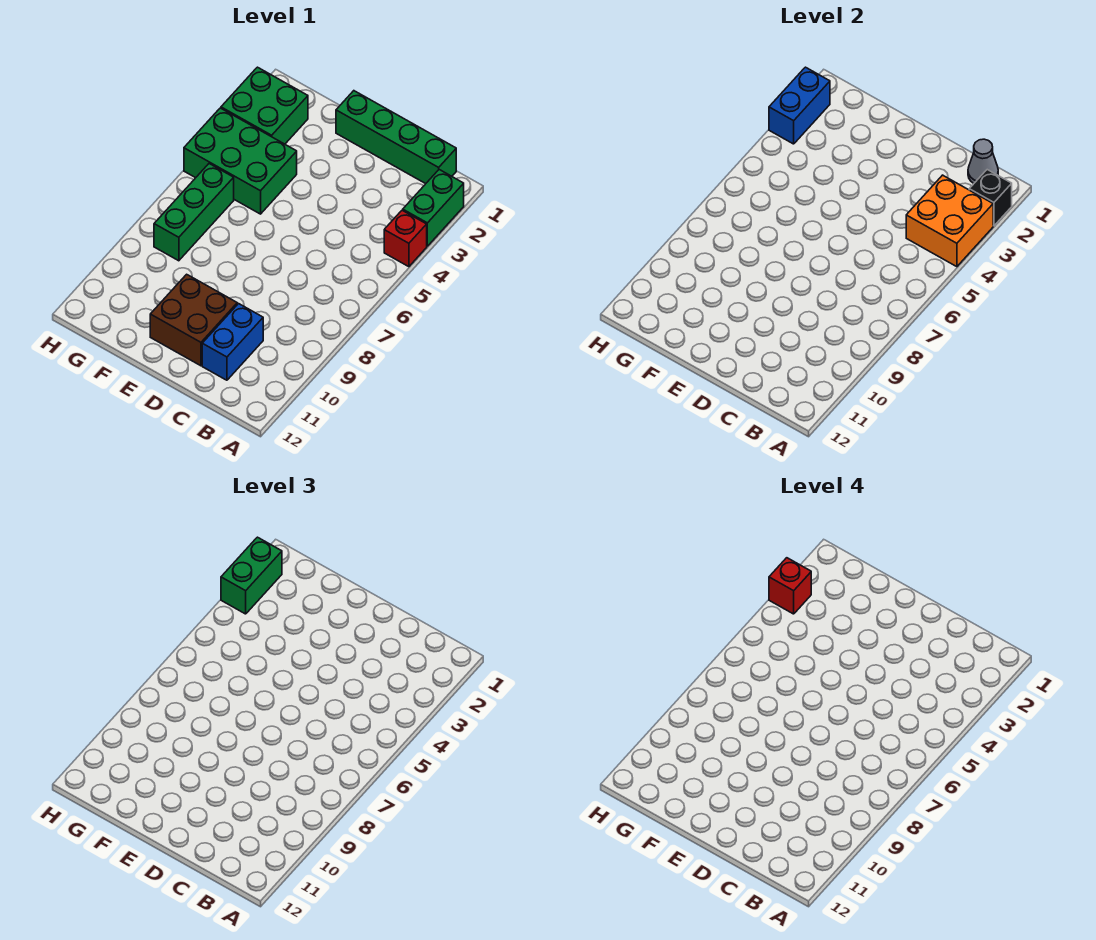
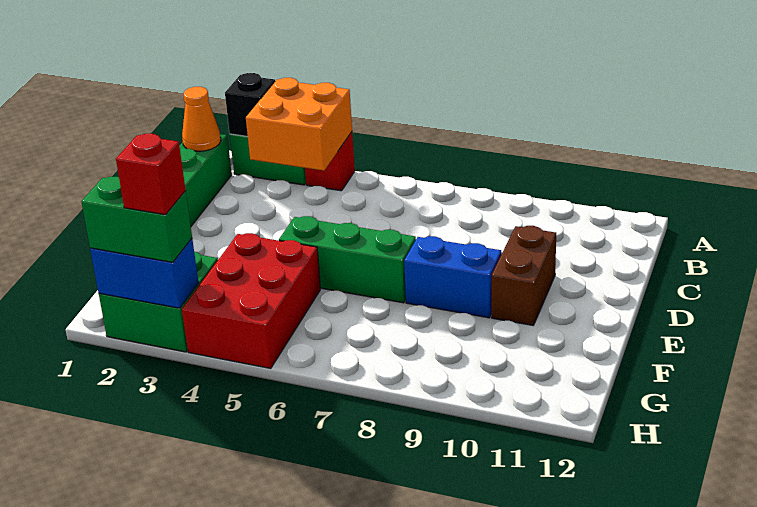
grey 1x1 cone [968,139,998,183] -> orange 1x1 cone [182,87,221,151]
blue 1x2 brick [202,304,263,380] -> blue 1x2 brick moved to [404,236,501,318]
brown 2x2 brick [150,274,237,366] -> brown 1x2 brick [492,226,556,325]
green 2x3 brick [184,108,297,214] -> red 2x3 brick [182,233,321,368]
green 1x3 brick [154,164,234,261] -> green 1x3 brick moved to [279,216,416,303]

